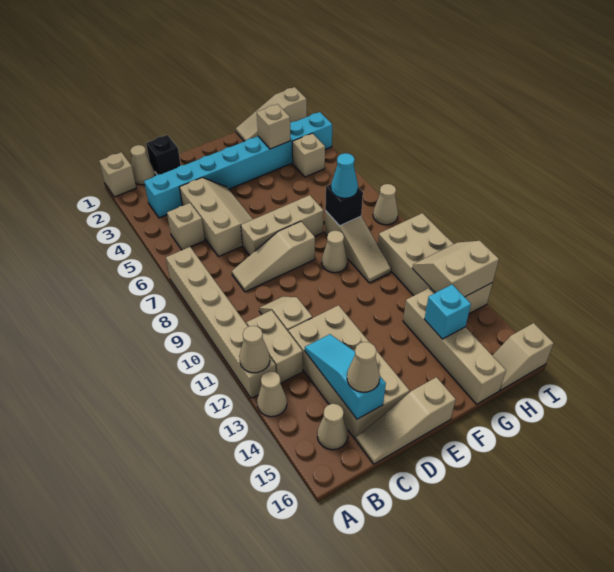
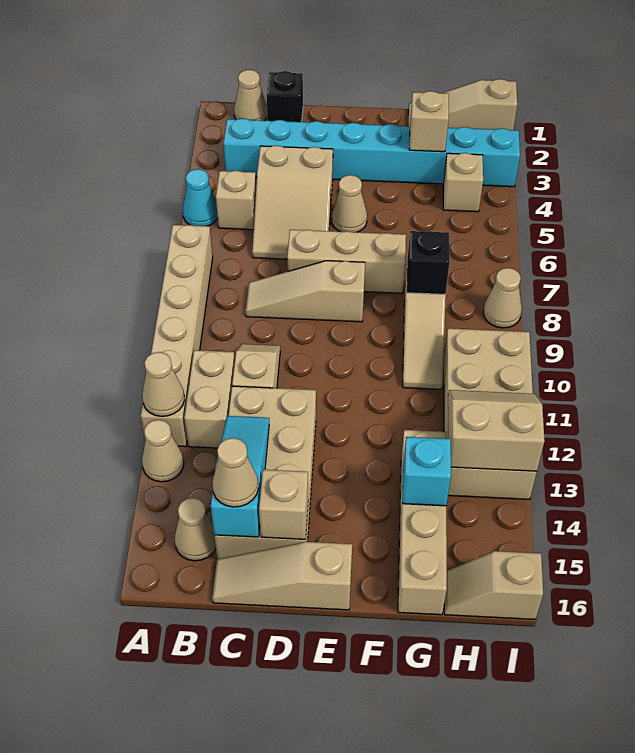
tan 1x1 brick [99,152,136,197] -> tan 1x1 brick moved to [259,470,308,539]
tan 2x3 slope [179,178,253,257] -> tan 2x3 slope turned to [252,145,333,259]
tan 1x1 cone [322,231,348,273] -> tan 1x1 cone moved to [332,175,367,232]
cyan 1x1 cone [331,153,358,198] -> cyan 1x1 cone moved to [183,169,218,226]

